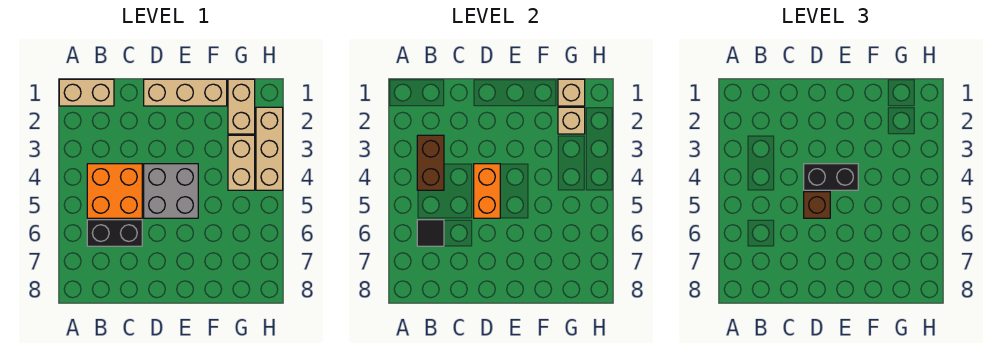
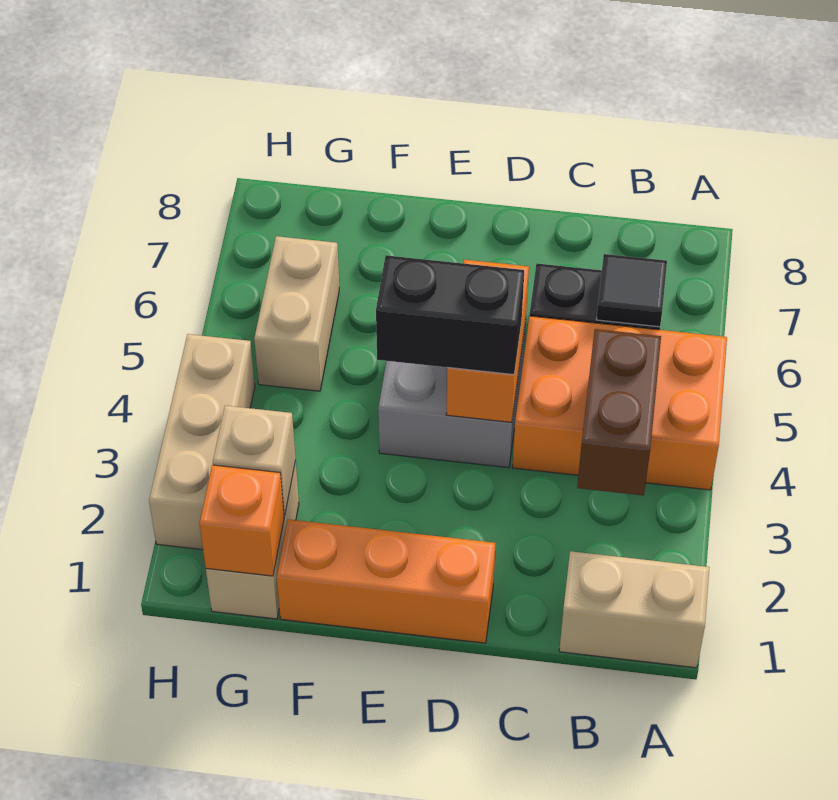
orange 2x2 brick [87,164,142,218] -> orange 2x3 brick [512,316,727,490]
tan 1x3 brick [144,79,227,106] -> orange 1x3 brick [277,519,495,643]
brown 1x1 brick [804,192,830,218] -> none
tan 1x1 brick [558,79,585,106] -> orange 1x1 brick [199,465,284,576]
tan 1x2 brick [228,135,255,190] -> tan 1x2 brick moved to [254,236,339,391]

